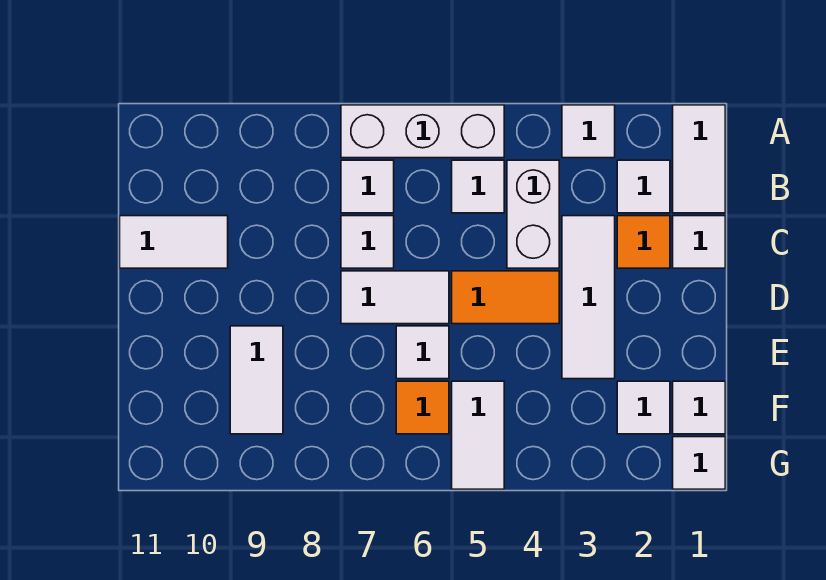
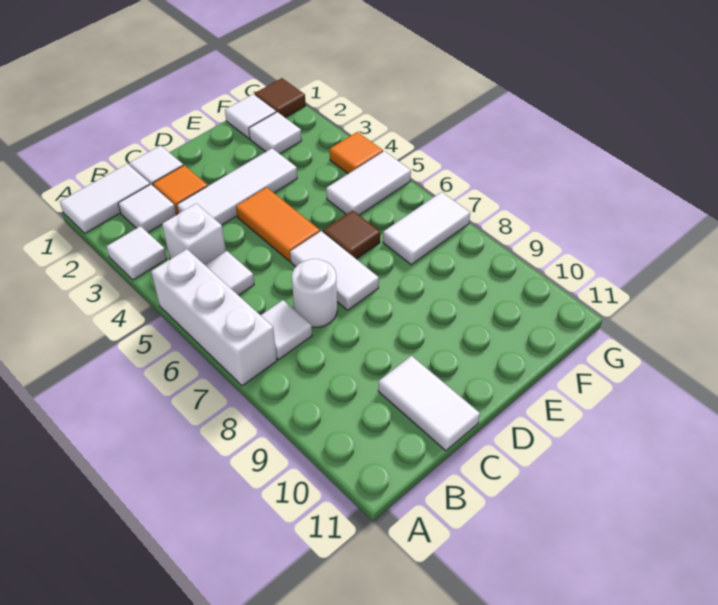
white 1x2 brick [507,160,559,268] -> white 1x1 brick [162,203,226,265]
white 1x1 tile [341,216,394,268] -> white 1x1 round brick [292,259,337,327]
white 1x1 tile [396,326,449,379] -> brown 1x1 tile [323,210,380,259]
white 1x2 tile [230,326,283,434] -> white 1x2 tile moved to [383,192,470,265]
orange 1x1 tile [396,381,449,434] -> orange 1x1 tile moved to [330,132,383,174]
white 1x1 tile [673,437,725,489] -> brown 1x1 tile [255,78,306,118]

